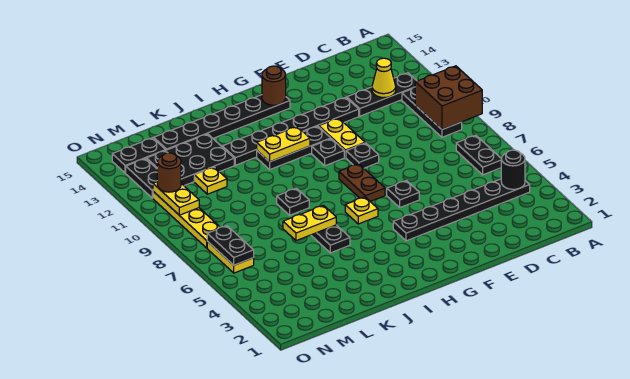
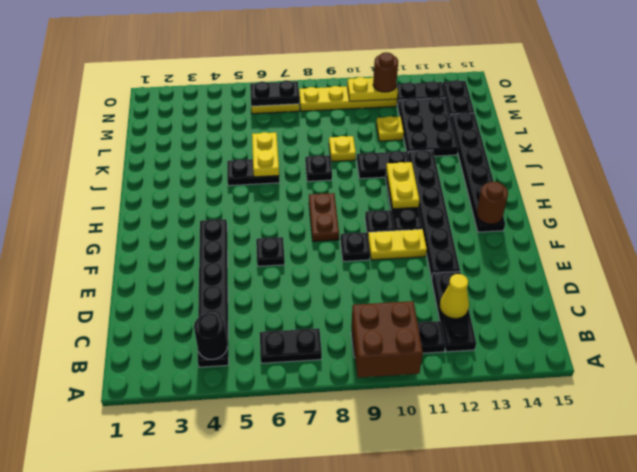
brown 1x2 plate [339,164,385,202] -> brown 1x2 plate turned to [309,193,339,241]
yellow 1x1 plate [345,197,378,224] -> yellow 1x1 plate moved to [329,136,356,162]
none -> black 1x2 plate [357,151,409,179]

